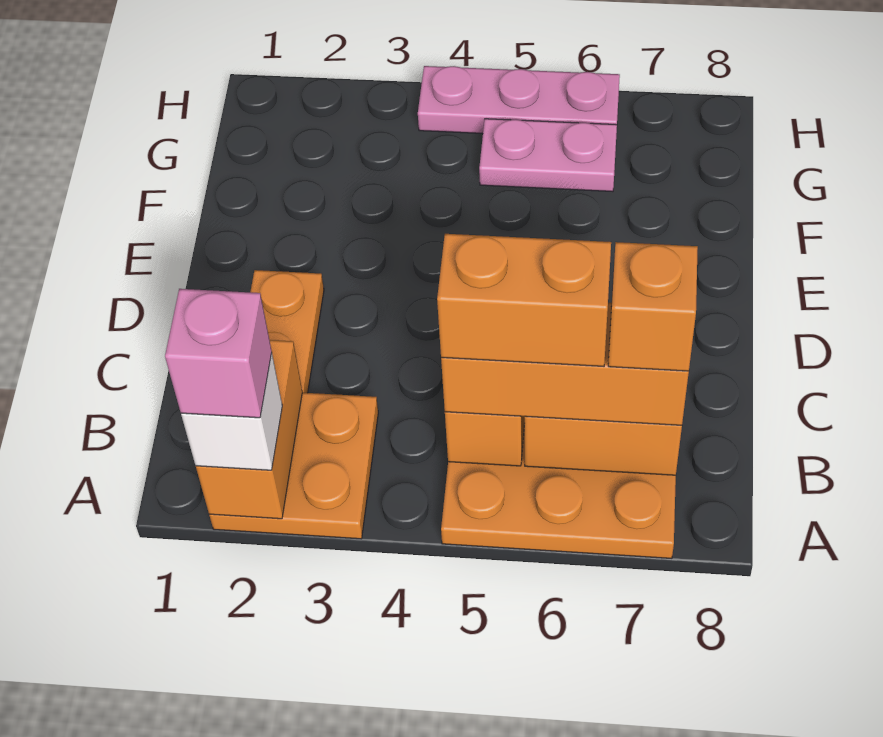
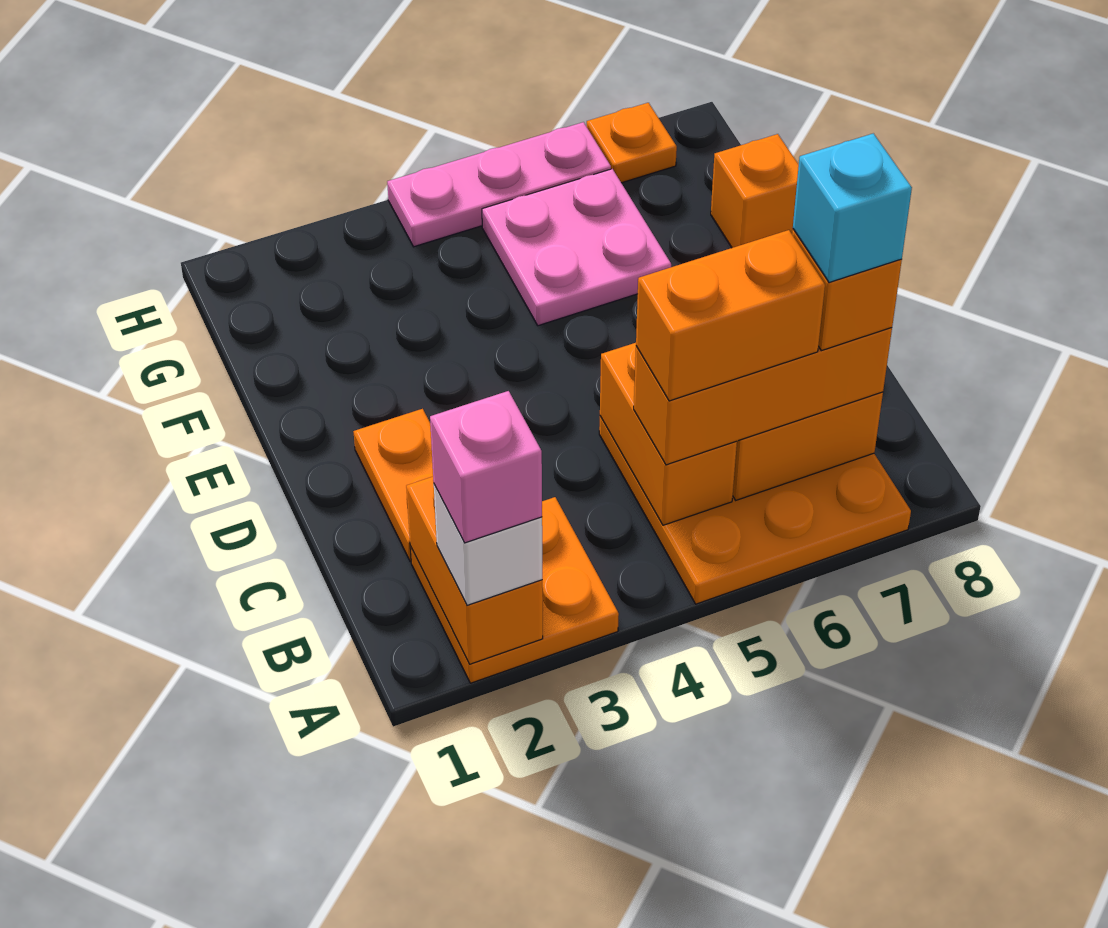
none -> cyan 1x1 brick [793,133,912,283]
none -> orange 1x1 brick [711,134,799,248]
pink 1x2 plate [479,119,617,191] -> pink 2x2 plate [482,169,671,326]
none -> orange 1x1 plate [587,103,677,183]

